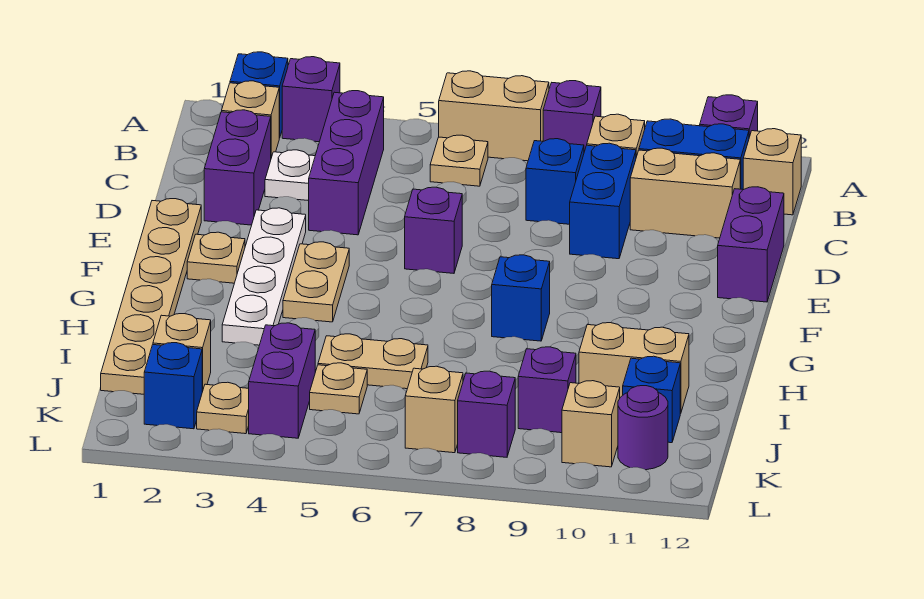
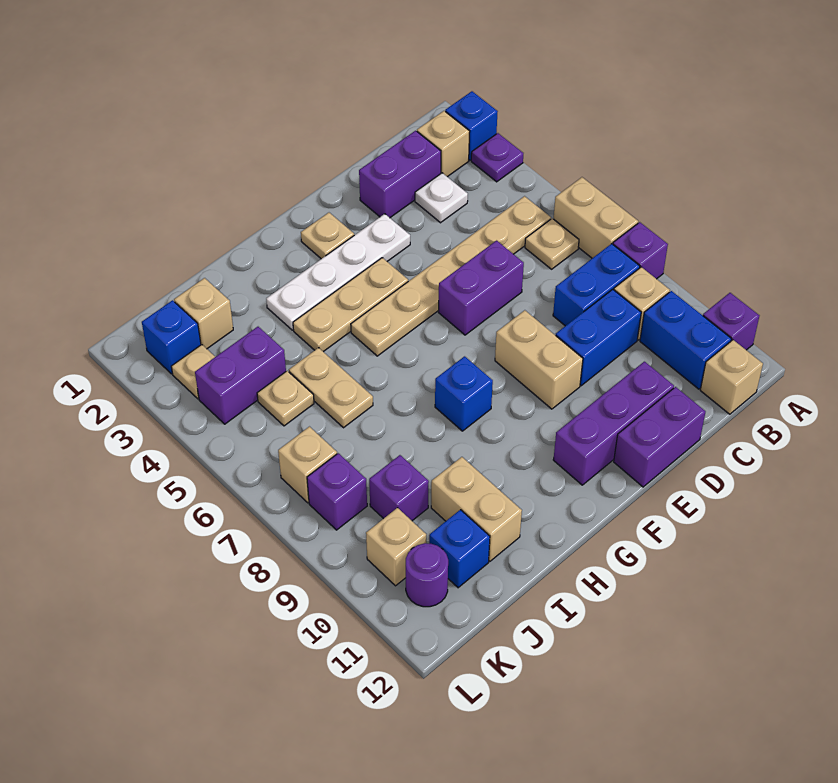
purple 1x1 brick [282,57,340,142] -> purple 1x1 plate [471,133,523,182]
purple 1x3 brick [309,91,384,235] -> purple 1x3 brick moved to [553,362,674,485]
blue 1x1 brick [526,139,584,224] -> blue 1x2 brick [553,244,640,326]
tan 1x2 brick [630,148,740,238] -> tan 1x2 brick moved to [495,310,583,409]
tan 1x6 plate [101,199,201,394] -> tan 1x6 plate moved to [351,196,551,356]
purple 1x1 brick [405,187,462,273] -> purple 1x2 brick [439,241,524,335]
tan 1x2 plate [283,242,349,322] -> tan 1x3 plate [293,258,408,352]

